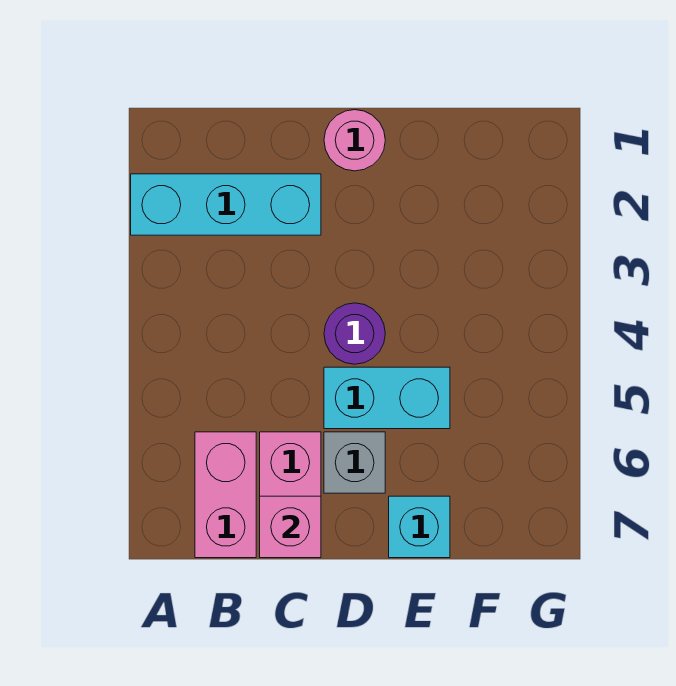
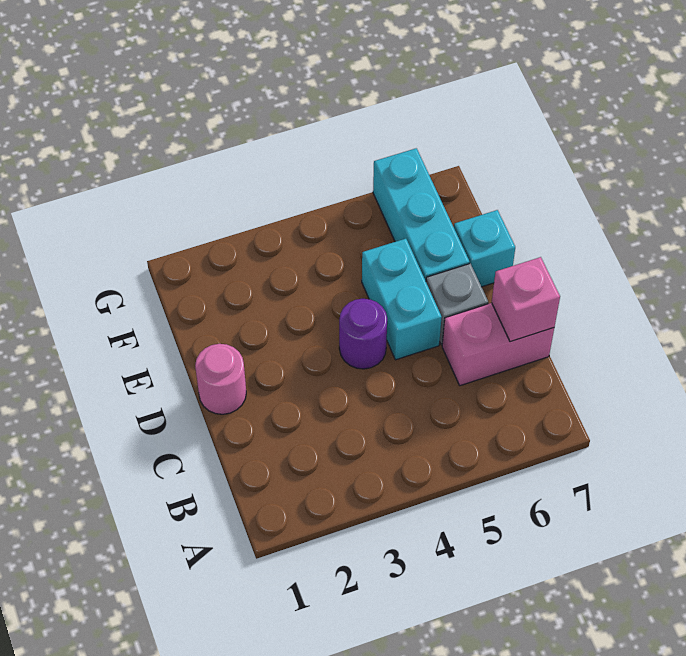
cyan 1x3 brick [131,174,321,235] -> cyan 1x3 brick moved to [373,148,469,281]
pink 1x2 brick [195,432,256,558] -> none

